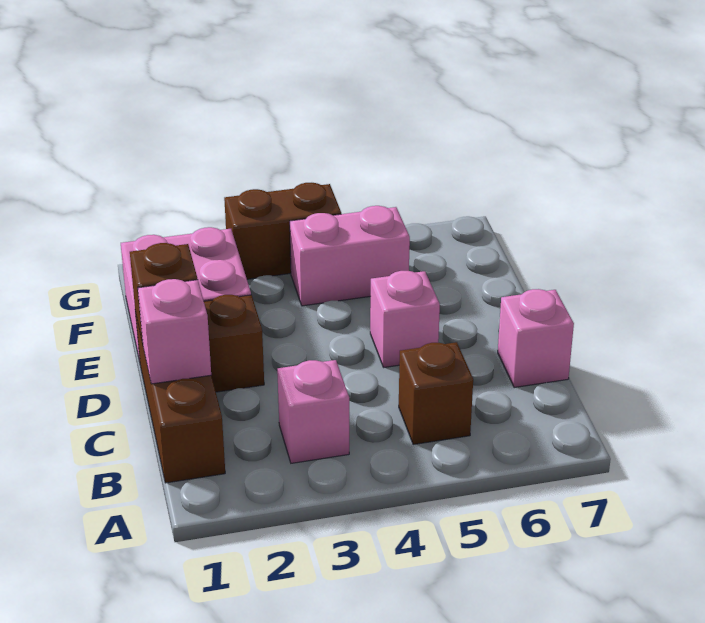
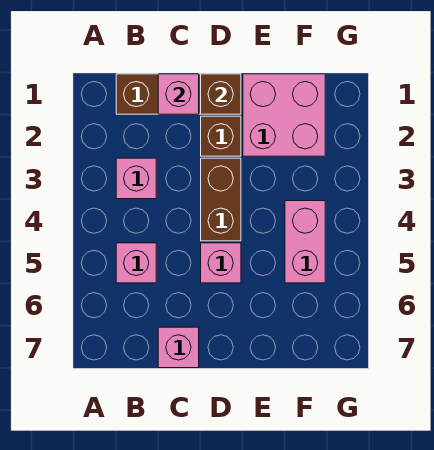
brown 1x1 brick [399,342,473,445] -> pink 1x1 brick [116,243,156,283]
brown 1x2 brick [224,183,341,279] -> brown 1x2 brick moved to [201,158,241,241]

